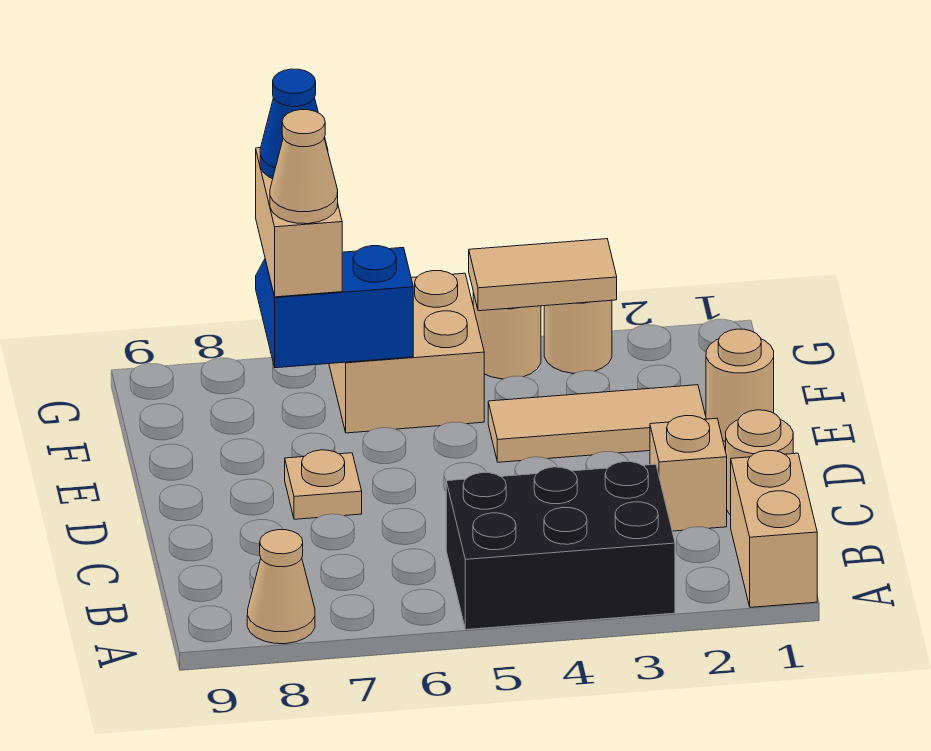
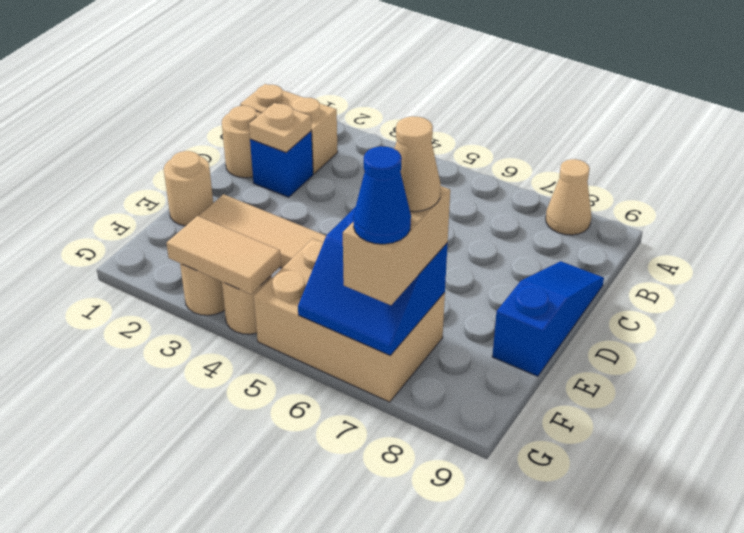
tan 1x2 brick [731,450,817,607] -> tan 1x2 brick turned to [240,84,338,174]
black 2x3 brick [446,462,675,630] -> none
tan 1x1 brick [650,416,727,531] -> blue 1x1 brick [250,131,313,197]
none -> blue 1x3 slope [492,261,604,376]
tan 1x1 plate [285,450,362,519] -> tan 1x1 plate moved to [249,103,311,152]
tan 2x2 brick [329,271,484,433] -> tan 2x3 brick [254,239,445,402]

